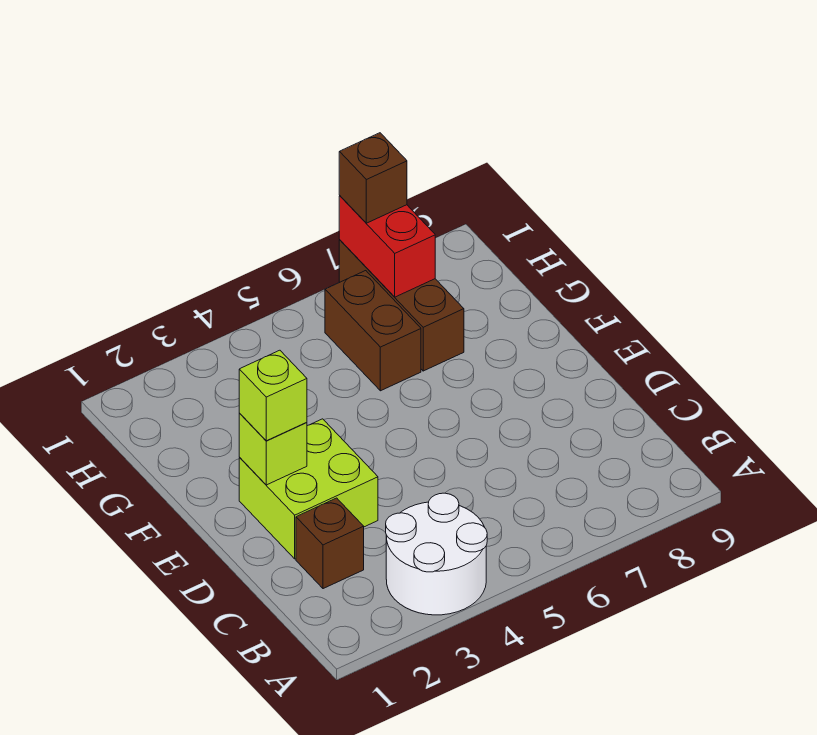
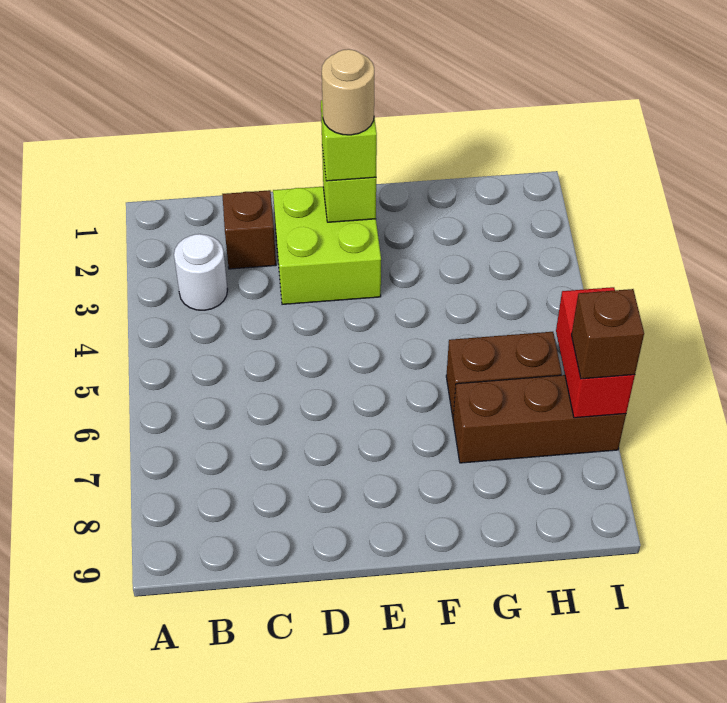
white 2x2 round brick [386,493,487,615] -> white 1x1 round brick [174,234,228,310]
none -> tan 1x1 round brick [322,49,374,135]
red 1x2 brick [339,196,435,297] -> red 1x2 brick turned to [556,287,635,418]

